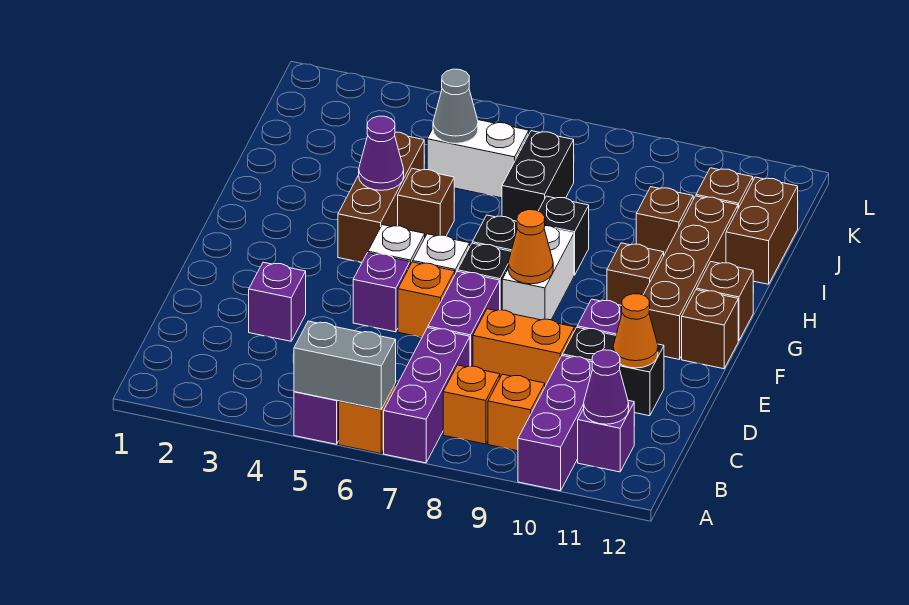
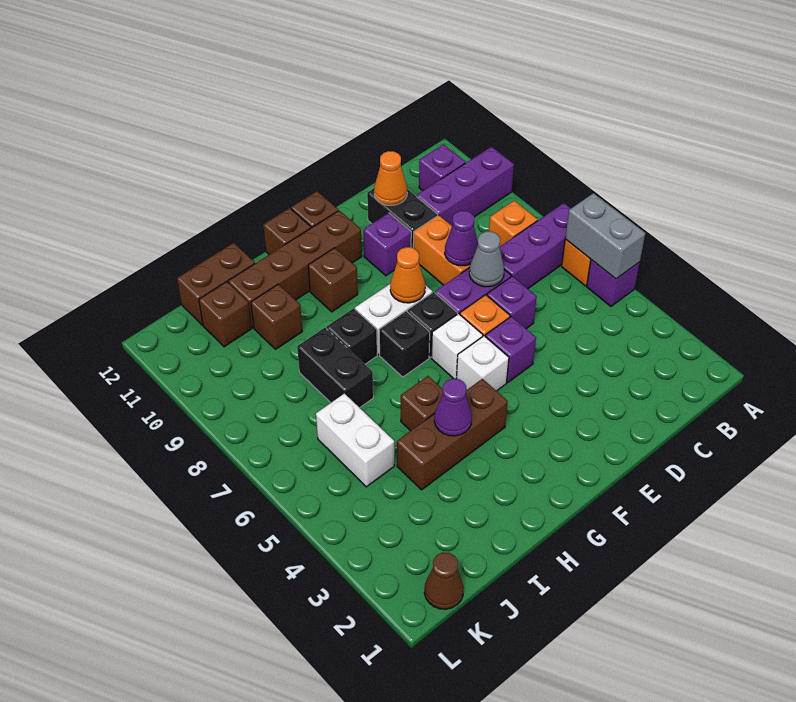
orange 1x1 brick [488,374,545,451] -> none
purple 1x1 cone [584,350,629,424] -> purple 1x1 cone moved to [445,211,478,266]
purple 1x1 brick [249,262,306,341] -> purple 1x1 brick moved to [487,276,537,329]
black 1x2 brick [502,131,574,221] -> black 1x2 brick turned to [297,328,373,408]
grey 1x1 cone [433,69,478,143] -> grey 1x1 cone moved to [469,231,504,287]
none -> brown 1x1 cone [424,553,464,609]

